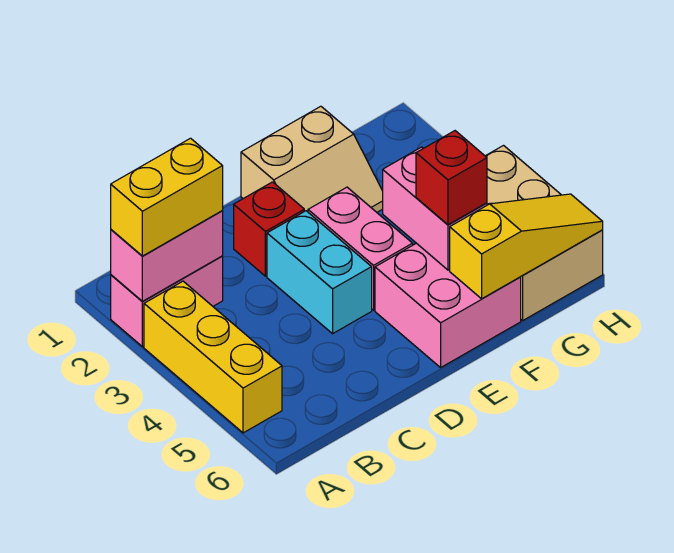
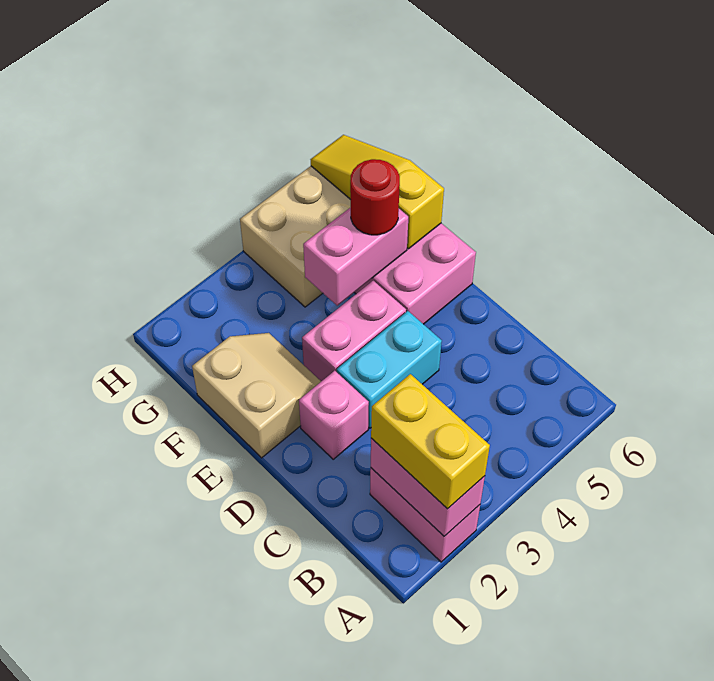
yellow 1x3 brick [144,281,282,433] -> none
red 1x1 brick [234,182,304,276] -> pink 1x1 brick [299,371,369,459]
red 1x1 brick [416,131,487,225] -> red 1x1 round brick [350,159,400,235]

